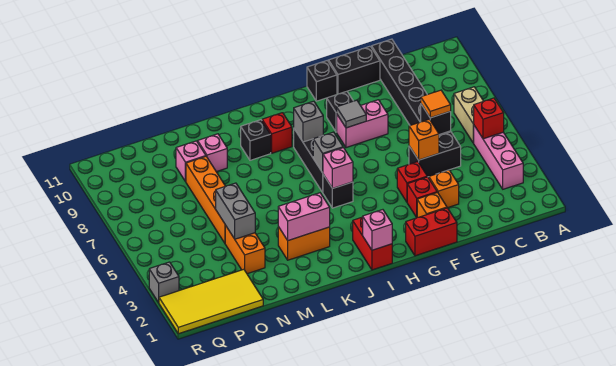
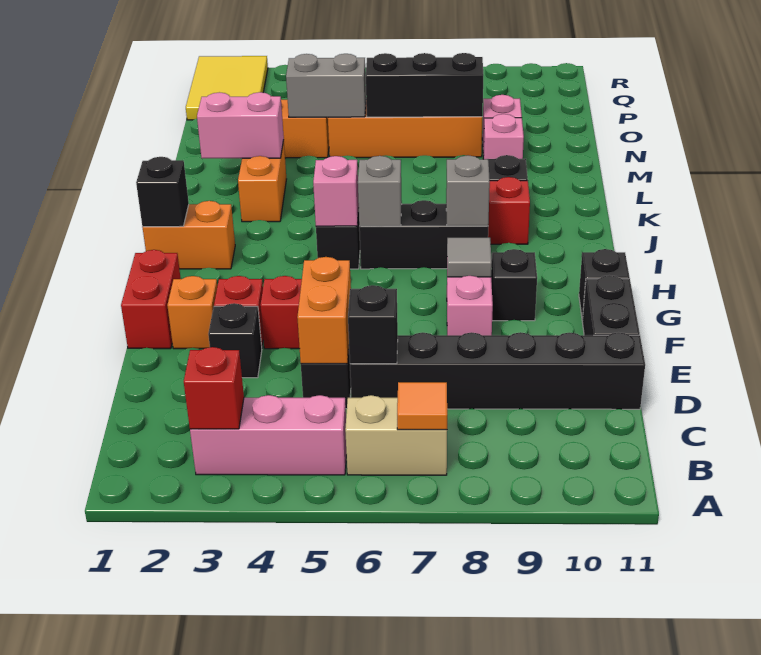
red 1x1 brick [474,98,504,139] -> red 1x1 brick moved to [184,347,244,429]
orange 1x1 tile [421,90,451,118] -> orange 1x1 tile moved to [397,382,447,430]
orange 1x1 brick [429,170,459,208] -> black 1x1 brick [208,303,262,378]
orange 1x1 brick [409,119,439,160] -> orange 1x2 brick [297,257,351,364]
red 1x2 brick [353,217,392,270] -> orange 1x2 brick [142,201,235,269]
pink 1x1 brick [363,210,392,250] -> black 1x1 brick [136,157,189,227]
pink 1x2 brick [278,193,330,240] -> pink 1x2 brick turned to [197,92,284,158]
none -> black 1x3 brick [366,53,483,117]
yellow 2x4 tile [159,269,263,334] -> yellow 2x3 tile [186,56,268,120]
grey 1x1 brick [149,262,179,303] -> none

